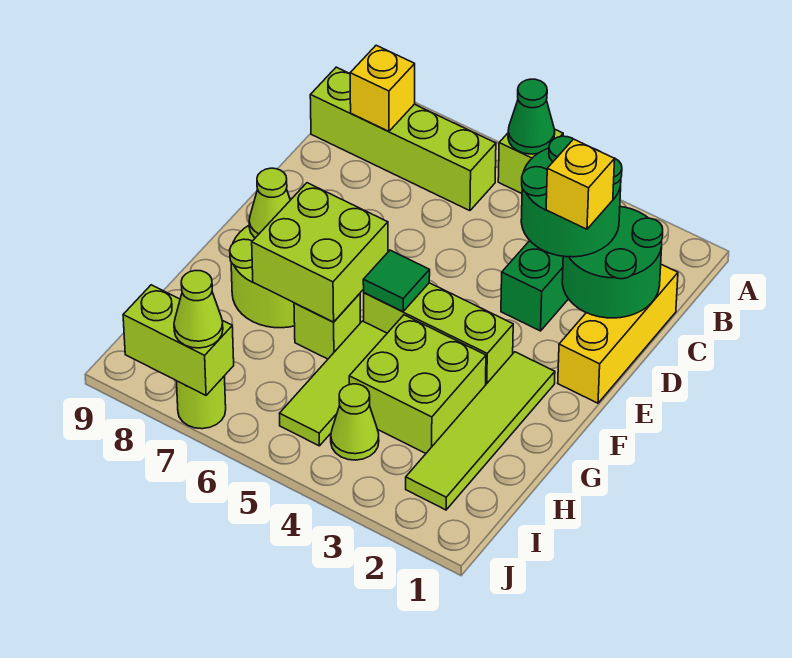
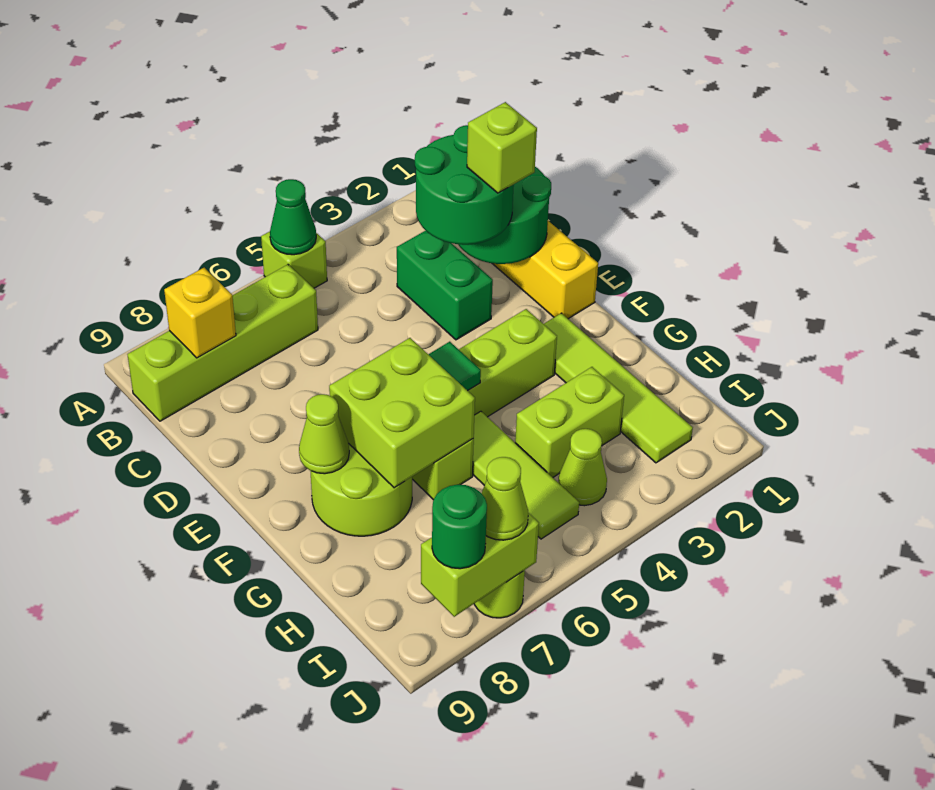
yellow 1x1 brick [546,139,615,229] -> lime 1x1 brick [467,102,537,193]
lime 2x2 brick [349,315,486,453] -> lime 1x2 brick [515,367,624,477]
none -> green 1x1 round brick [432,485,487,569]

